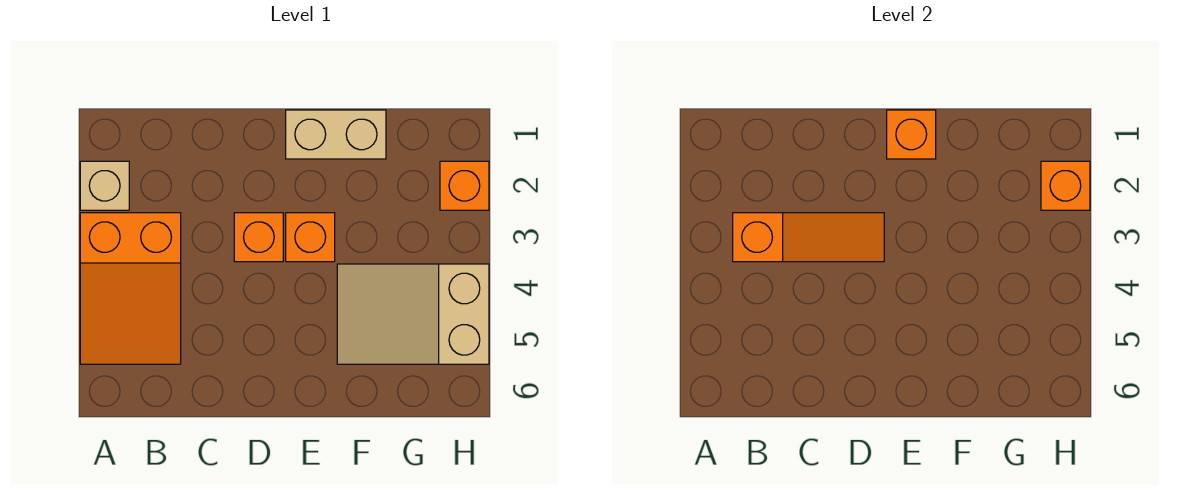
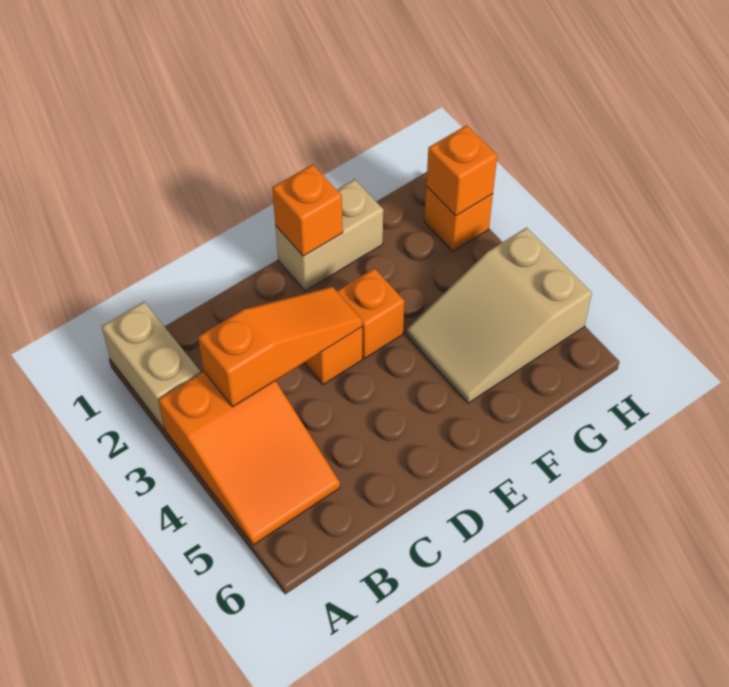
tan 1x1 brick [80,161,129,210] -> tan 1x2 brick [102,302,201,429]

